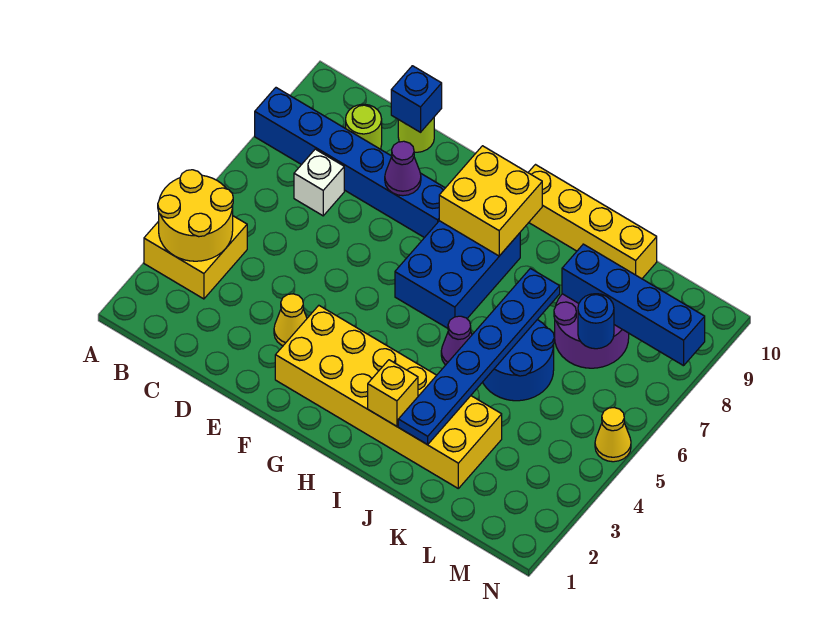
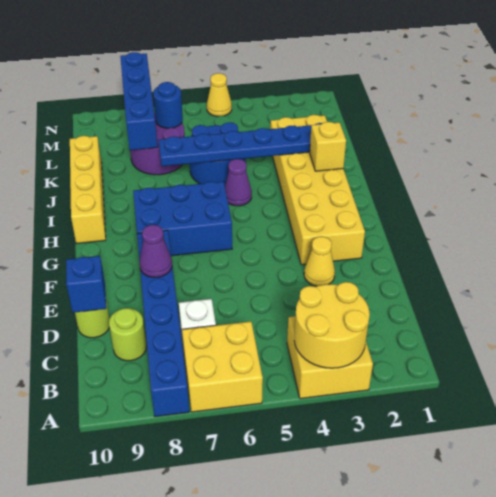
yellow 2x2 brick [439,146,542,256] -> yellow 2x2 brick moved to [182,321,263,412]

